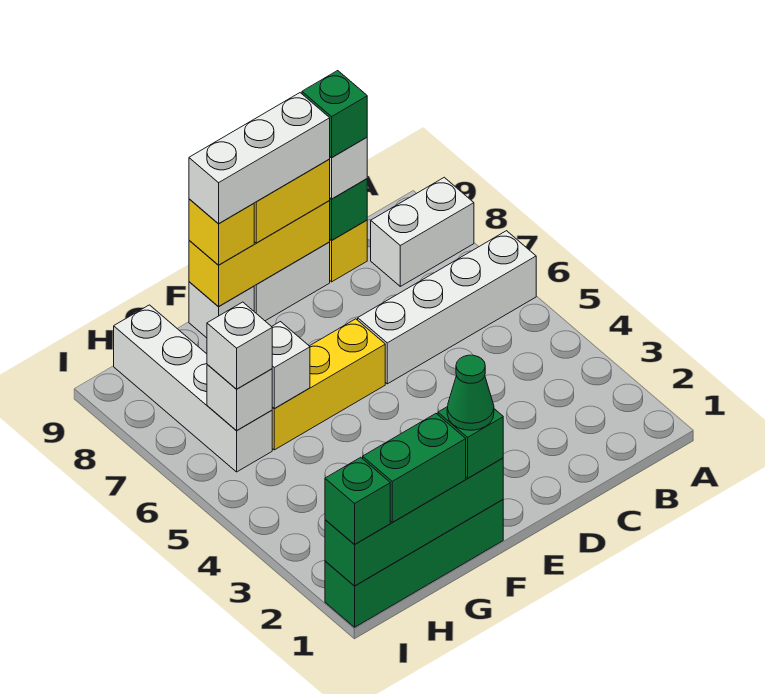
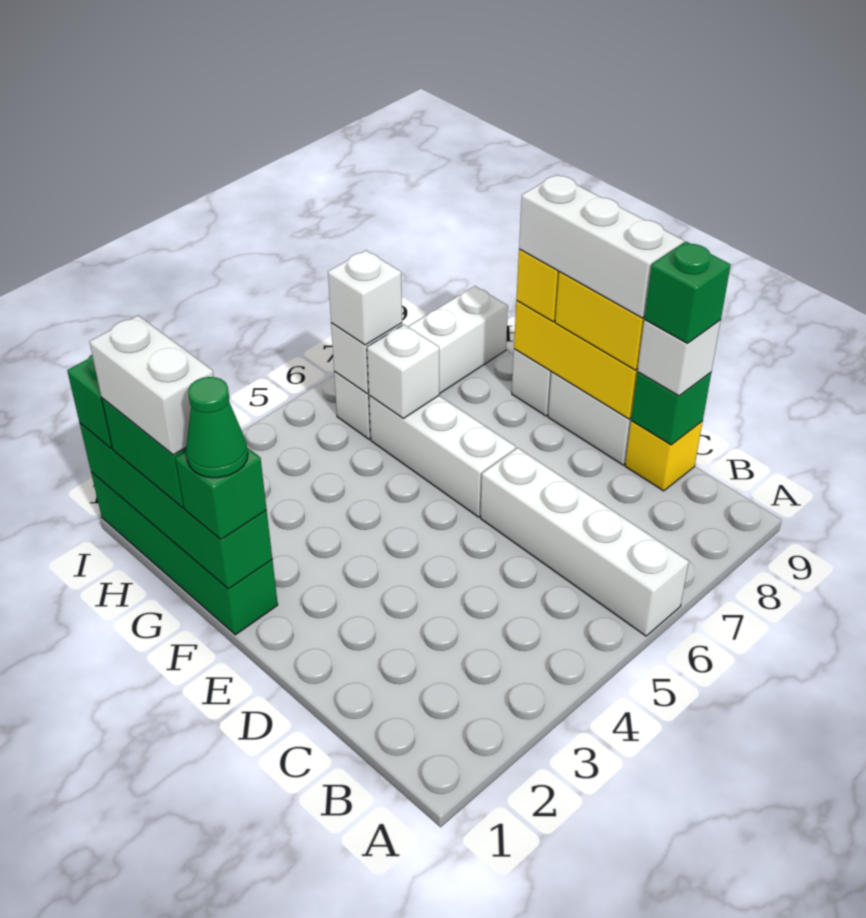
white 1x2 brick [371,177,474,286] -> white 1x2 brick moved to [90,316,214,455]
yellow 1x3 brick [272,319,385,450] -> white 1x3 brick [369,395,516,517]

